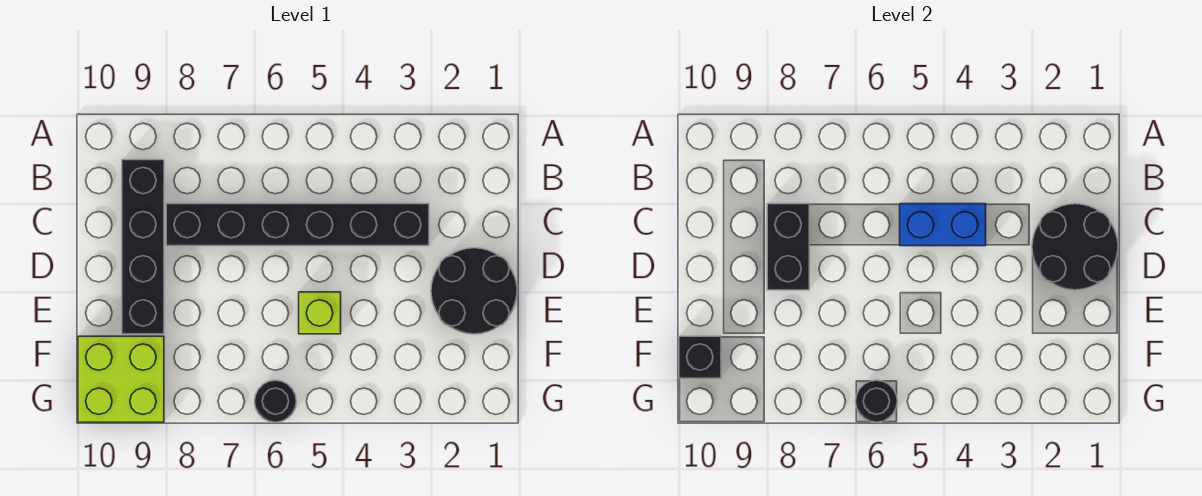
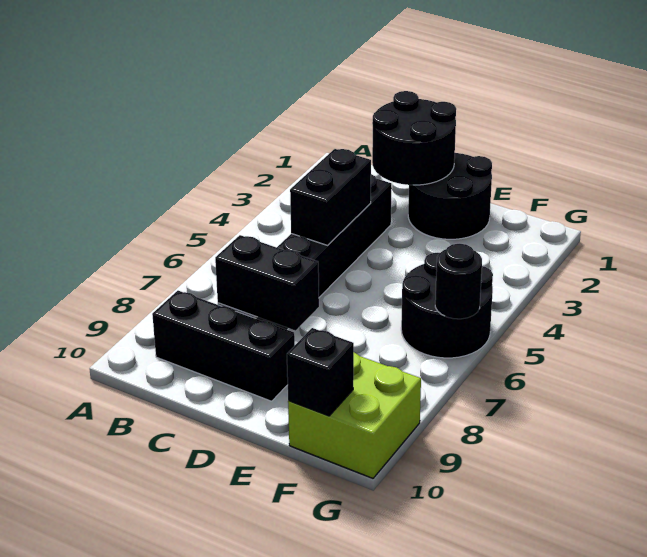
black 1x4 brick [122,160,164,334] -> black 1x3 brick [152,291,295,401]
blue 1x2 brick [900,204,986,246] -> black 1x2 brick [290,149,371,245]
lime 1x1 brick [299,292,341,334] -> none
black 1x1 round brick [255,380,296,422] -> black 2x2 round brick [401,253,493,358]

